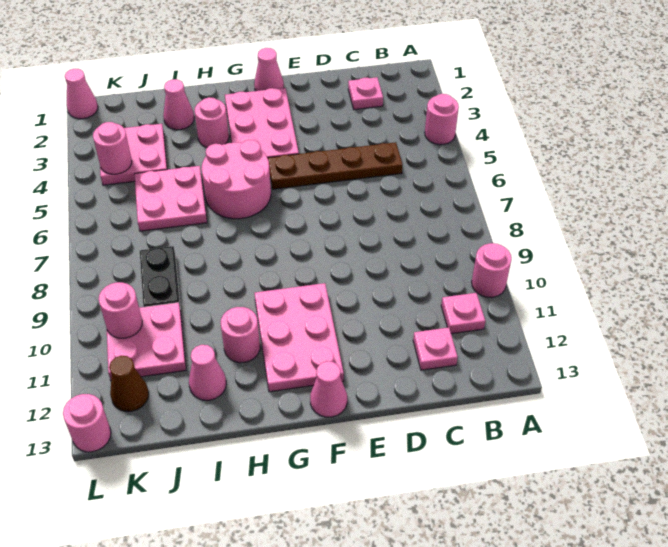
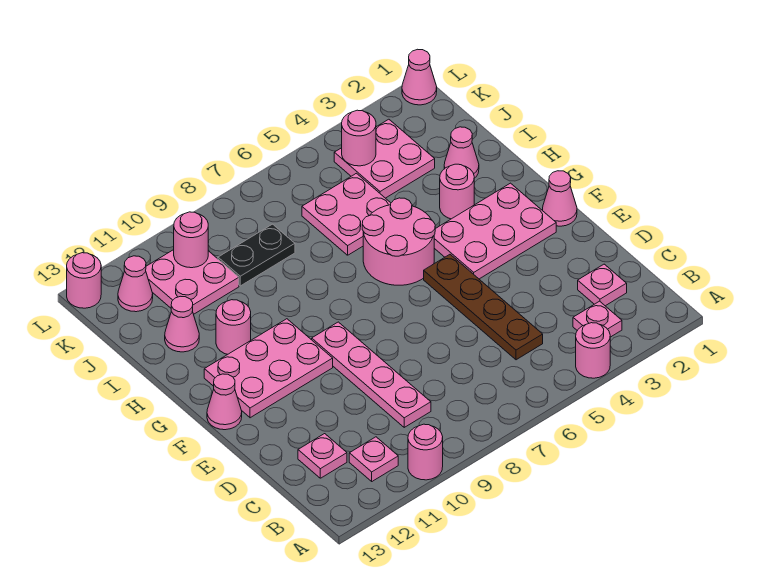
none -> pink 1x1 plate [573,301,622,337]
none -> pink 1x4 plate [312,322,431,427]
brown 1x1 cone [109,356,149,411] -> pink 1x1 cone [118,256,153,312]

